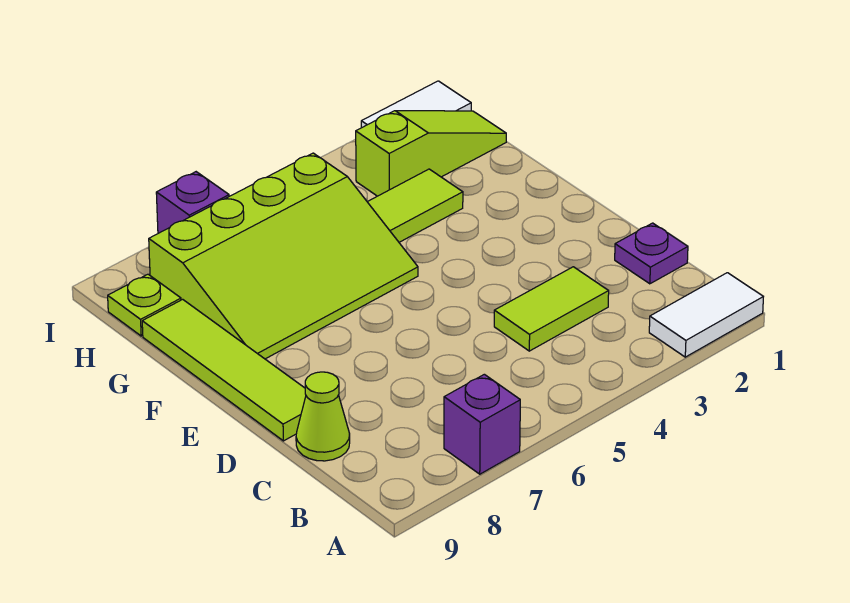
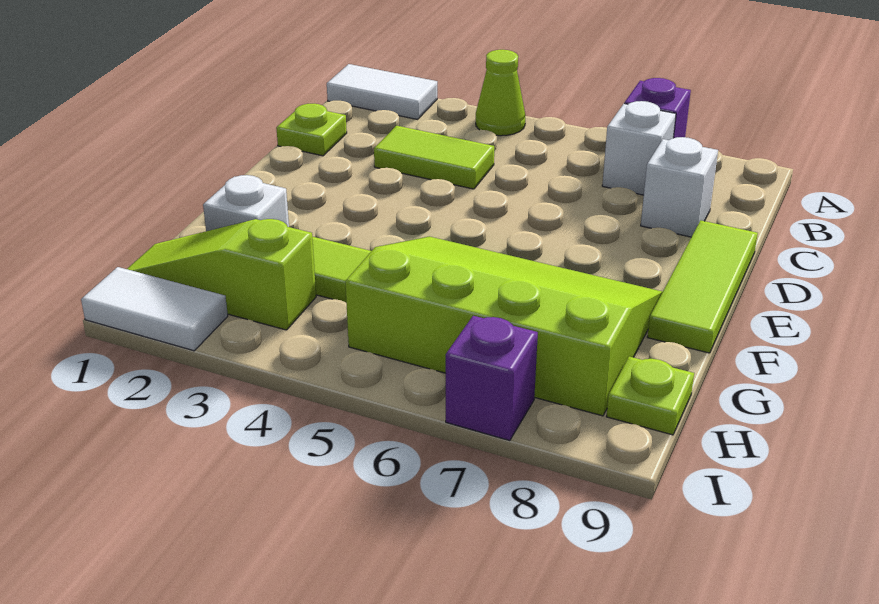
none -> white 1x1 brick [602,101,676,195]
purple 1x1 plate [615,223,688,284] -> lime 1x1 plate [276,104,347,156]
none -> white 1x1 brick [641,137,718,237]
lime 1x1 cone [296,372,350,461] -> lime 1x1 cone moved to [476,50,526,136]
lime 1x4 tile [142,299,306,441] -> lime 1x3 tile [648,220,758,353]
none -> white 1x1 brick [203,175,289,231]

